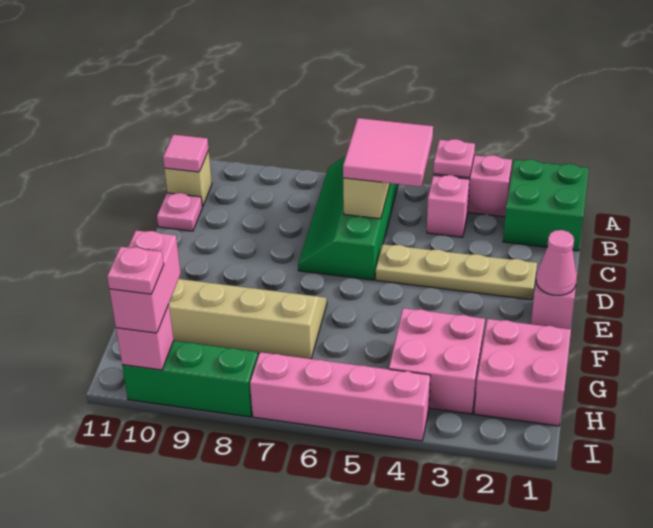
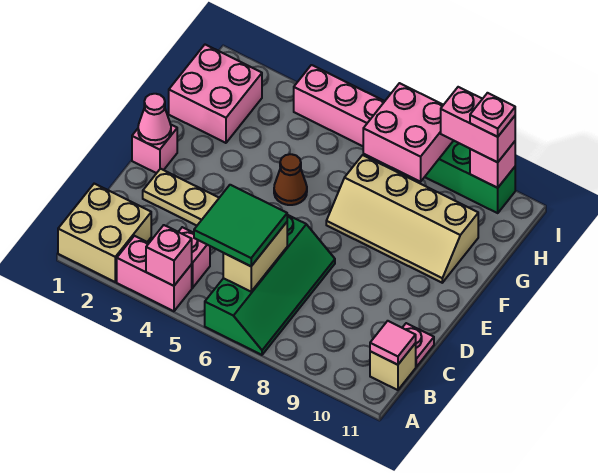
green 2x2 brick [503,160,589,251] -> tan 2x2 brick [58,184,151,282]
pink 1x1 plate [434,139,475,178] -> pink 1x1 brick [146,225,192,286]
pink 2x2 tile [343,118,433,187] -> green 2x2 tile [194,185,287,266]
none -> brown 1x1 cone [274,154,307,205]
pink 2x2 brick [389,308,485,414] -> pink 2x2 brick moved to [363,83,453,182]
pink 1x2 brick [110,231,181,333] -> pink 1x2 brick turned to [441,87,515,162]

